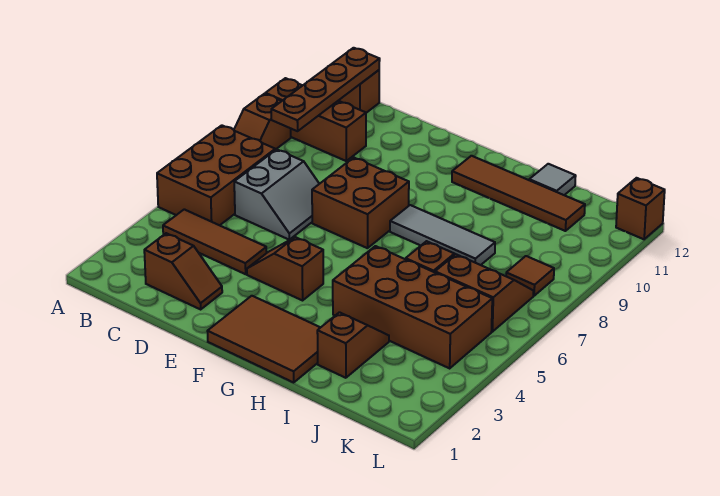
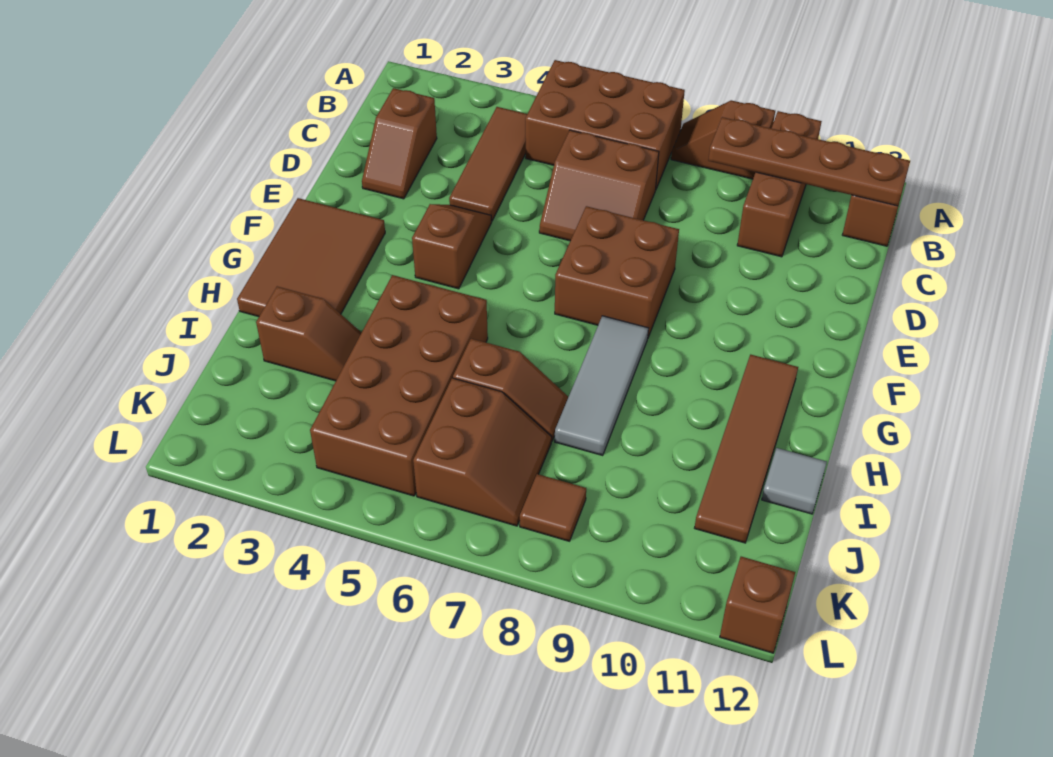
grey 2x2 slope [234,149,319,240] -> brown 2x2 slope [539,130,659,241]

